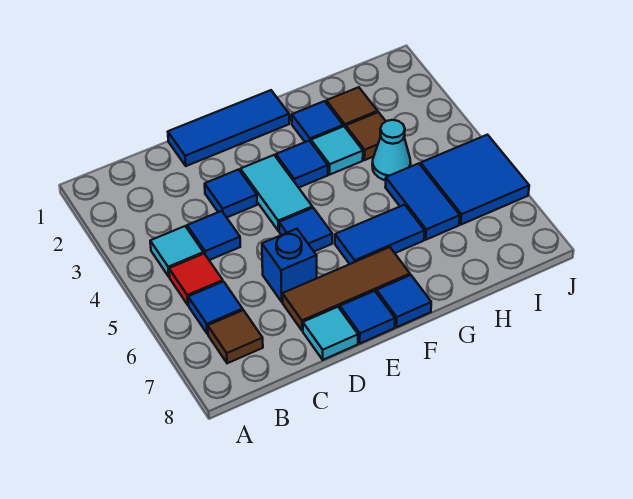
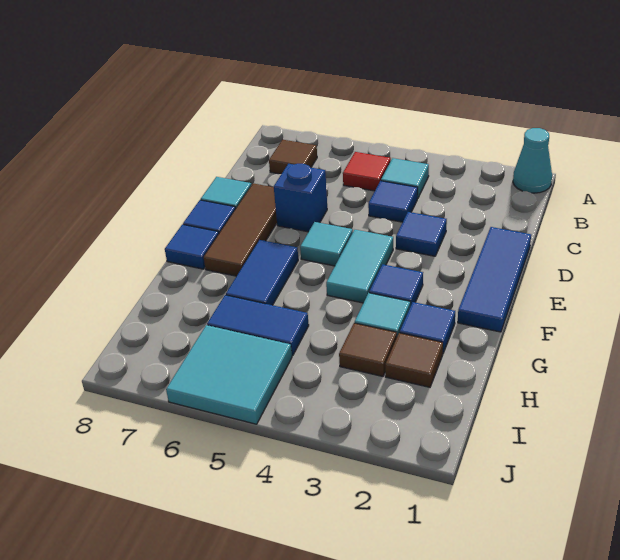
blue 1x1 tile [188,282,243,334] -> none
cyan 1x2 tile [240,155,312,231] -> cyan 1x2 tile turned to [326,230,393,303]
blue 1x1 tile [279,208,332,251] -> cyan 1x1 tile [300,222,353,266]
cyan 1x1 cone [372,120,411,180] -> cyan 1x1 cone moved to [513,128,552,193]
blue 2x2 tile [421,135,529,225] -> cyan 2x2 tile [166,325,292,424]

